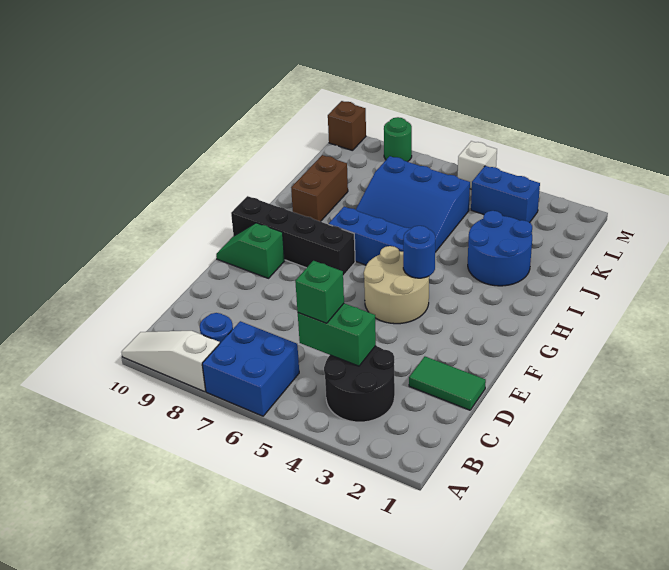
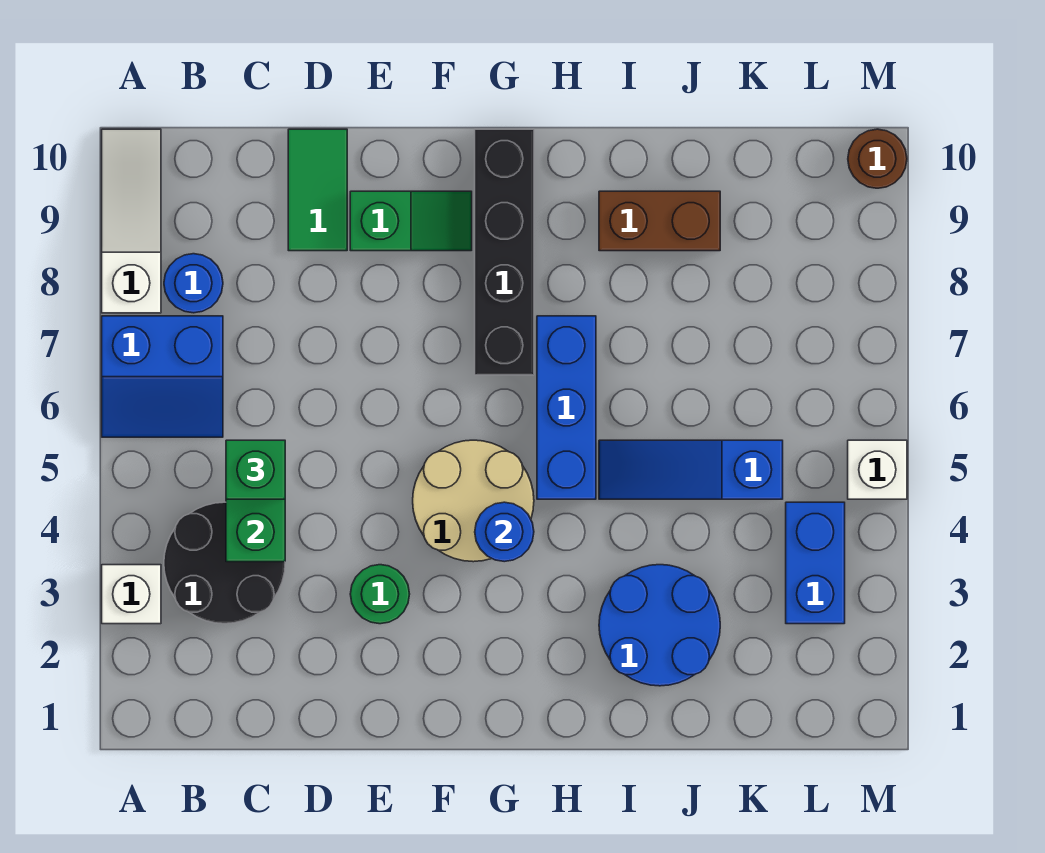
none -> white 1x1 brick [102,565,161,624]
blue 2x2 brick [202,321,299,416] -> blue 2x2 slope [102,316,223,437]
green 1x2 tile [409,357,486,410] -> green 1x2 tile moved to [288,129,347,251]
green 1x2 slope [216,223,285,278] -> green 1x2 slope turned to [350,191,472,251]
blue 3x3 slope [356,156,470,252] -> blue 1x3 slope [599,440,783,499]
green 1x1 round brick [384,117,412,162] -> green 1x1 round brick moved to [350,565,410,624]
brown 1x1 brick [328,101,366,151] -> brown 1x1 round brick [848,129,907,188]

